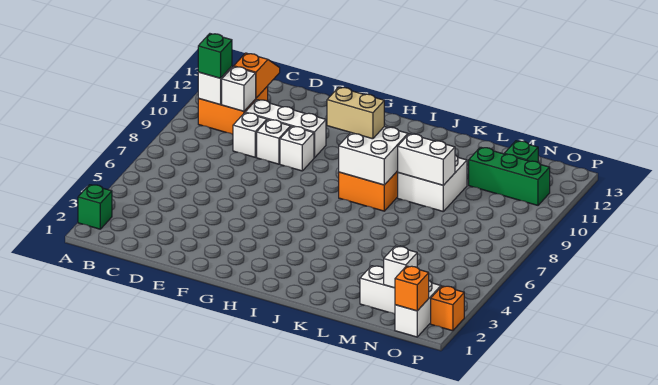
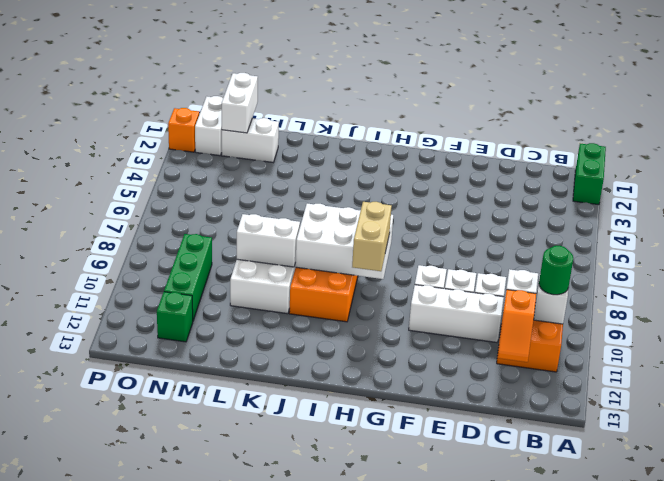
green 1x1 brick [78,185,112,229] -> green 1x2 brick [573,143,606,205]
green 1x1 brick [198,34,232,78] -> green 1x1 round brick [539,246,573,295]
tan 1x2 brick [327,87,384,139] -> tan 1x2 brick turned to [352,202,392,271]
white 2x2 brick [339,127,408,185] -> white 2x3 brick [296,204,393,279]
green 1x3 brick [469,147,550,205] -> green 1x3 brick turned to [164,234,212,320]
white 1x1 brick [384,246,417,288] -> white 1x2 brick [222,73,258,133]
orange 1x1 brick [395,266,429,311] -> none

